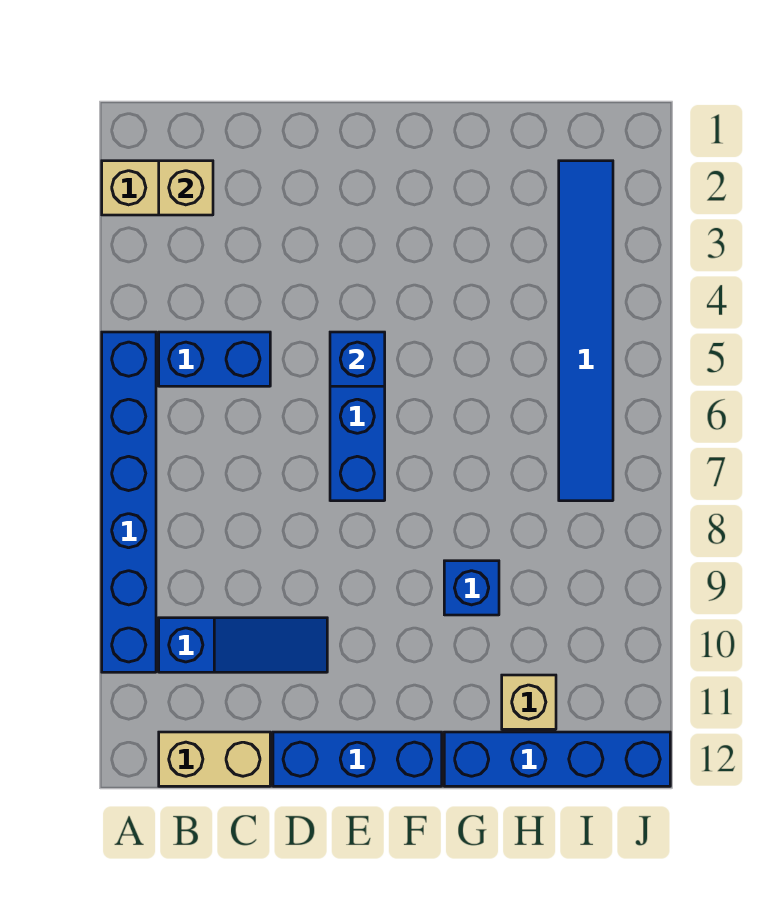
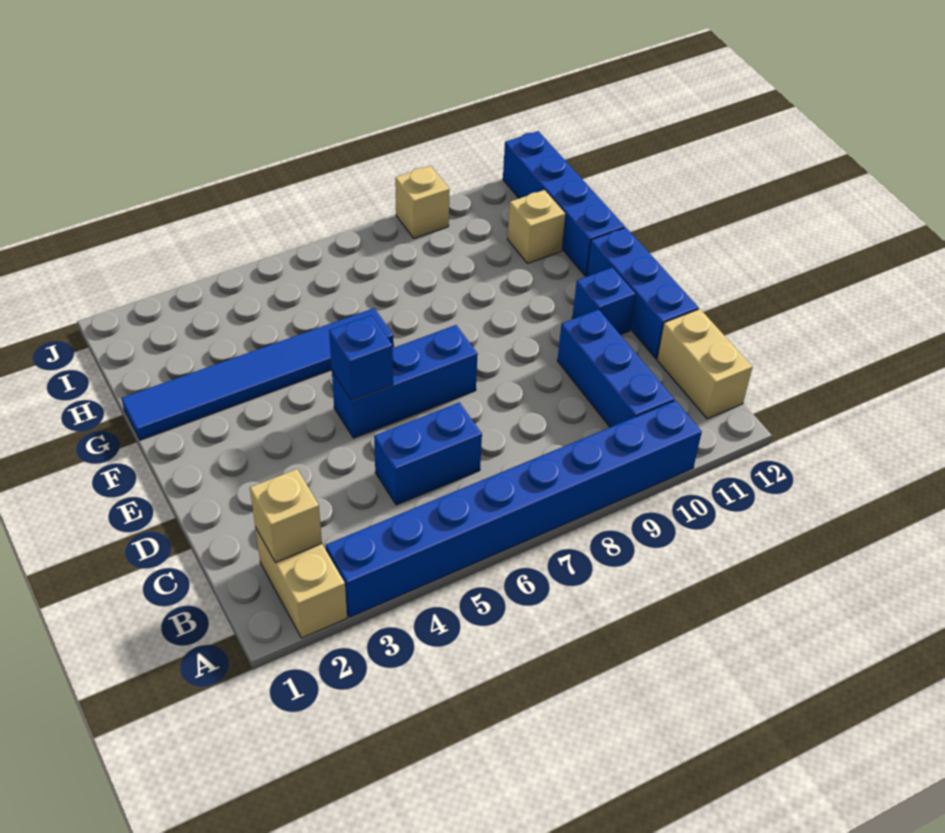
blue 1x6 brick [102,332,156,672] -> blue 1x8 brick [326,401,702,617]
blue 1x2 brick [159,332,270,386] -> blue 1x2 brick turned to [374,402,482,505]
blue 1x3 slope [159,618,327,672] -> blue 1x3 brick [557,310,674,427]
blue 1x1 brick [444,561,499,615] -> blue 1x1 brick moved to [572,267,636,335]
blue 1x6 tile [559,161,613,501] -> blue 1x6 tile moved to [121,308,394,440]
none -> tan 1x1 brick [395,166,450,238]

